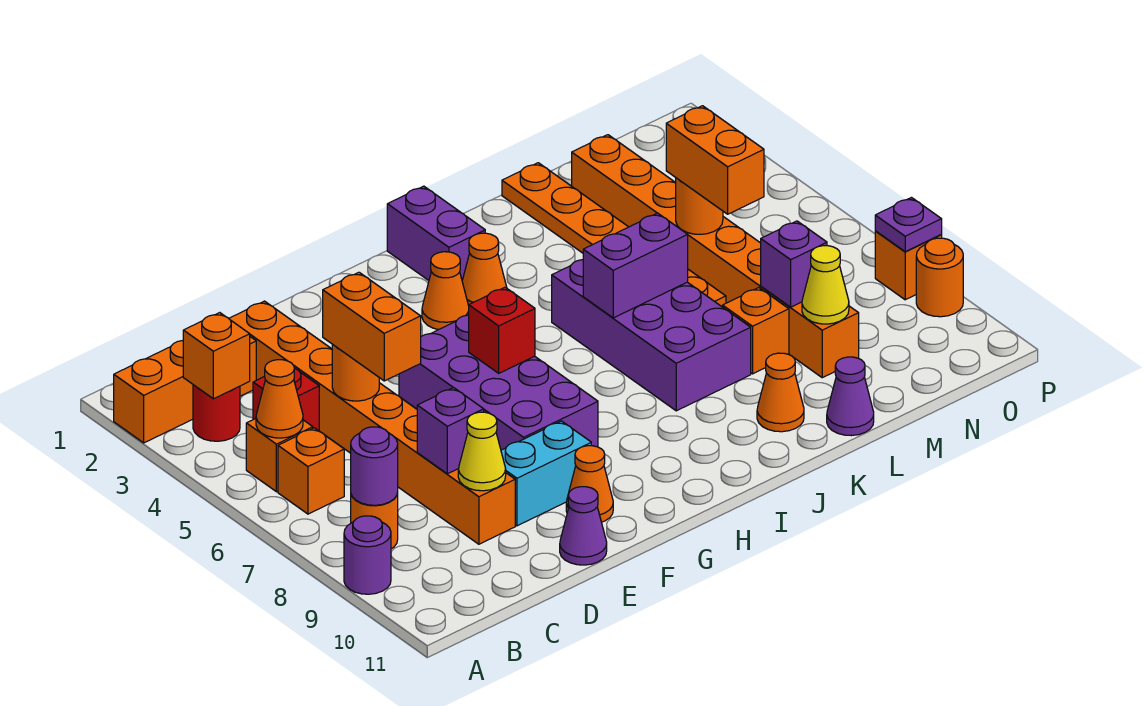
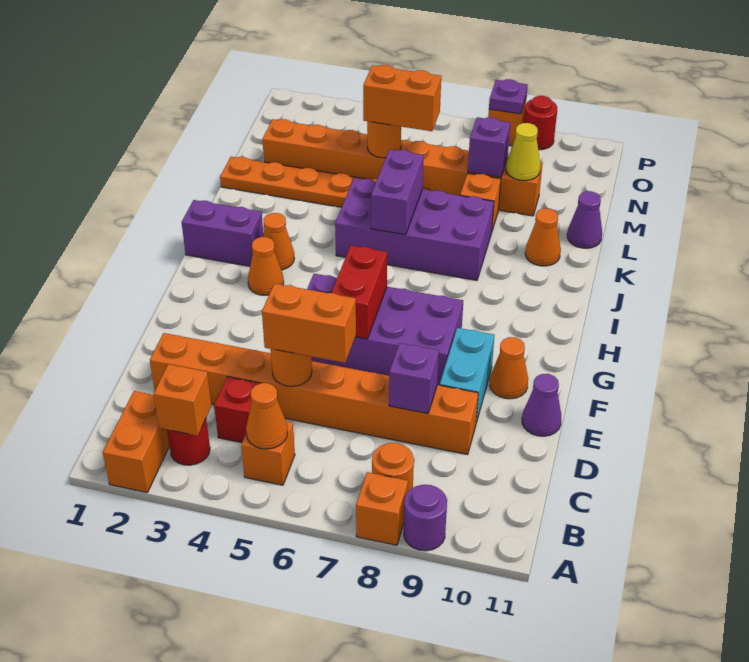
orange 1x3 brick [114,337,256,443] -> orange 1x2 brick [103,391,169,493]
orange 1x1 brick [278,428,344,514] -> orange 1x1 brick moved to [356,472,408,545]
purple 1x1 round brick [351,427,398,505] -> none
yellow 1x1 cone [458,412,506,491] -> none
red 1x1 brick [469,287,535,373] -> red 1x2 brick [331,246,387,339]
orange 1x1 round brick [916,238,963,317] -> red 1x1 round brick [524,96,557,150]

